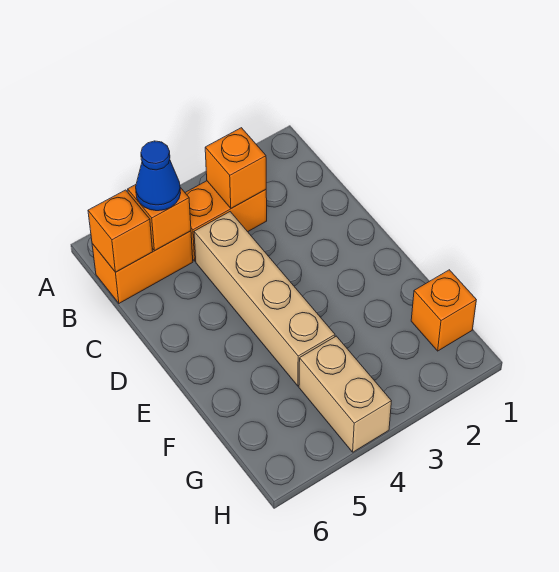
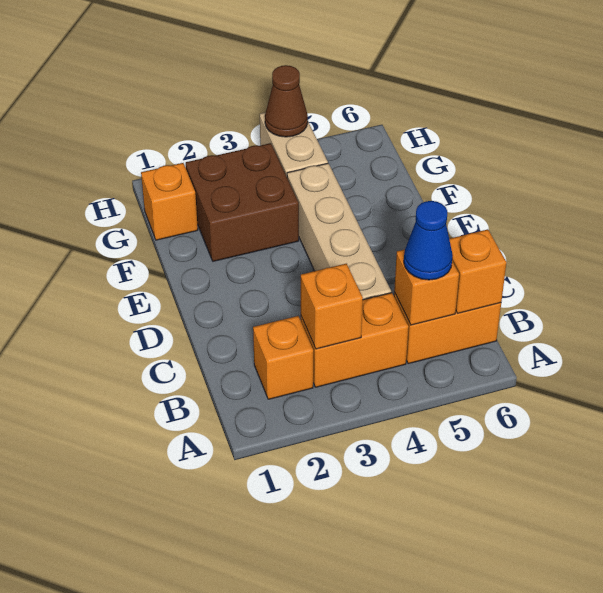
none -> orange 1x1 brick [253,316,313,399]
none -> brown 2x2 brick [186,143,299,261]
none -> brown 1x1 cone [265,65,308,137]

